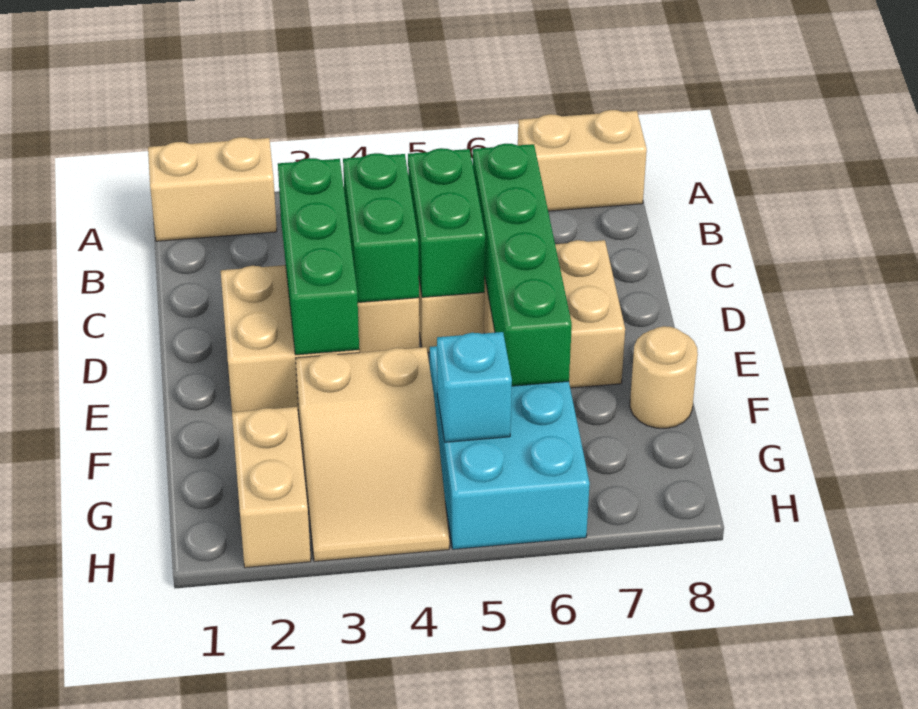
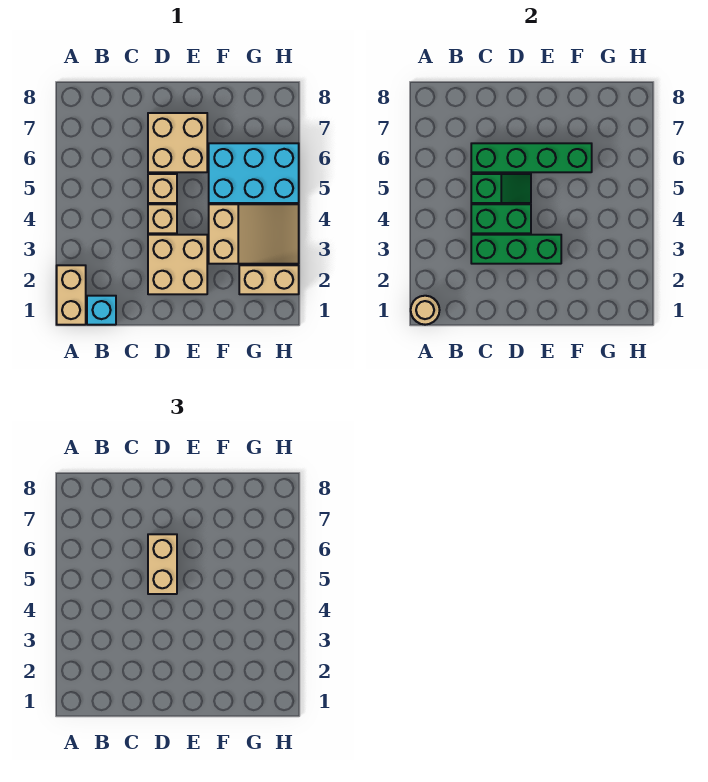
tan 1x2 brick [518,110,647,211] -> tan 1x2 brick moved to [148,534,177,594]
green 1x2 brick [408,148,485,297] -> green 1x2 slope [471,174,531,203]
tan 1x1 round brick [630,326,698,428] -> tan 1x1 round brick moved to [411,296,440,325]
cyan 1x1 brick [437,332,512,442] -> cyan 1x1 brick moved to [87,296,116,325]

